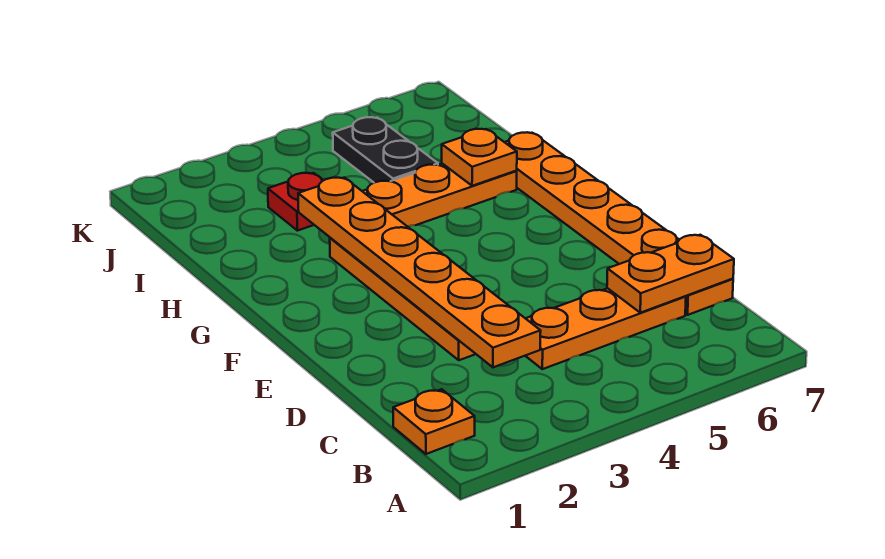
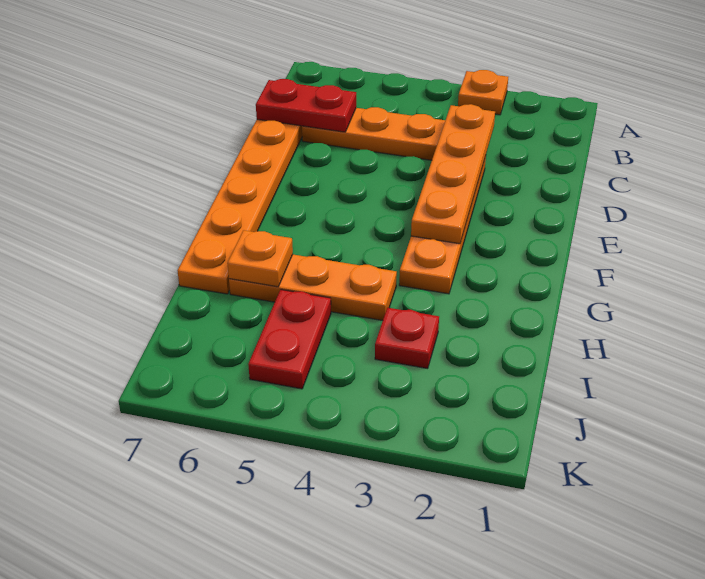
orange 1x1 plate [393,389,475,454] -> orange 1x1 plate moved to [458,70,508,115]
orange 1x6 plate [298,178,541,367] -> orange 1x4 plate [411,104,495,244]
orange 1x2 plate [607,235,734,313] -> red 1x2 plate [256,79,356,132]
black 1x2 plate [333,117,438,183] -> red 1x2 plate [248,290,331,389]

